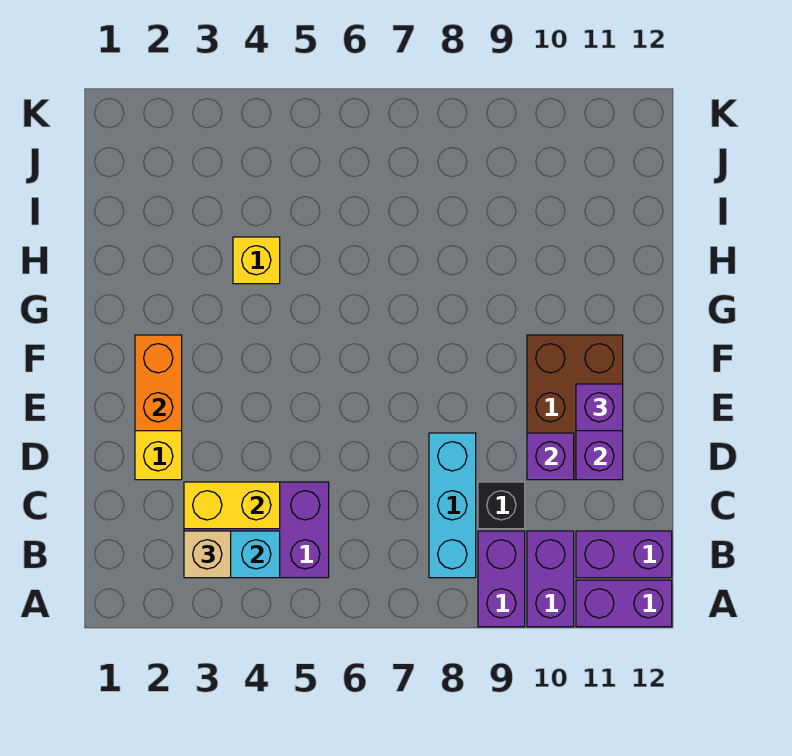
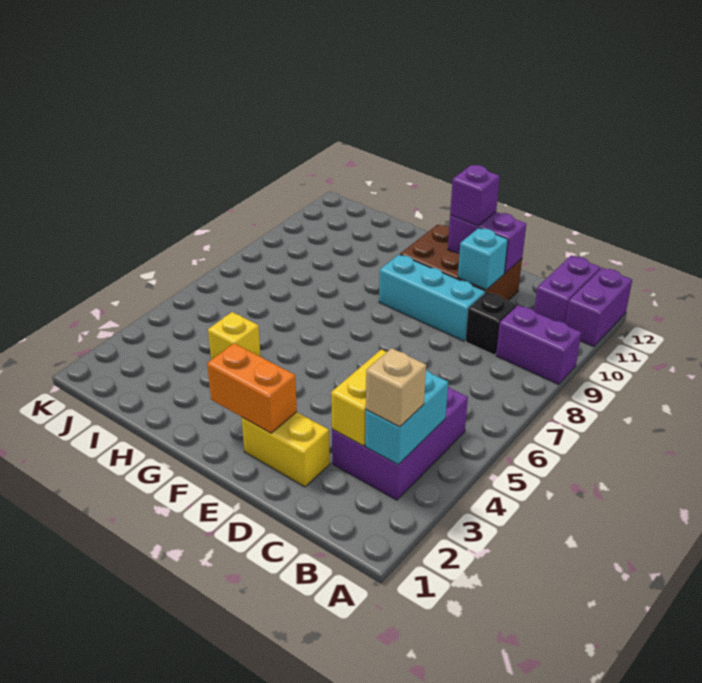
purple 1x2 brick [527,531,574,627] -> none
cyan 1x3 brick [429,433,476,578] -> cyan 1x3 brick moved to [379,254,485,341]
purple 1x1 brick [527,433,574,480] -> cyan 1x1 brick [458,228,508,290]

